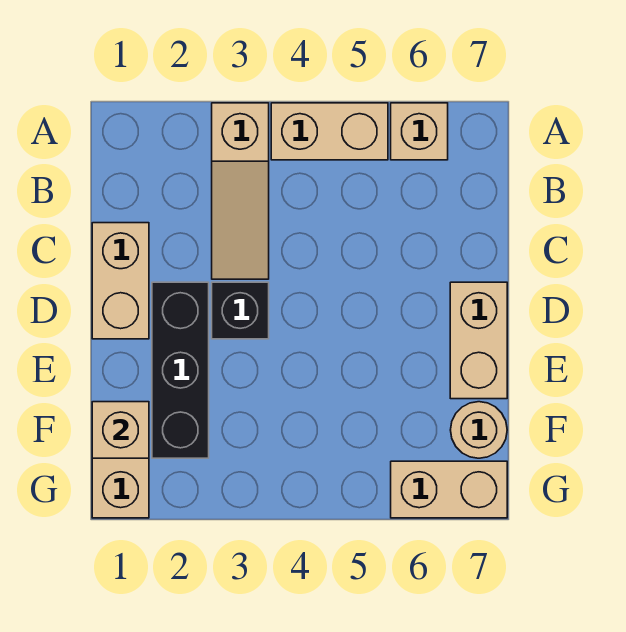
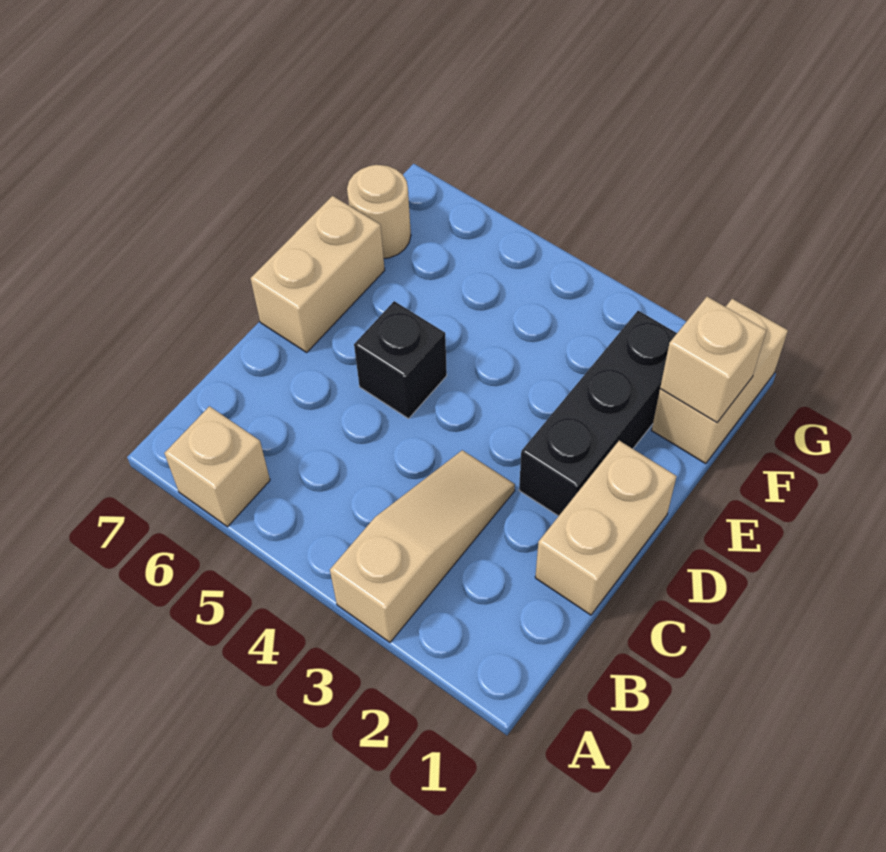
tan 1x2 brick [271,103,388,160] -> none
black 1x1 brick [212,282,269,339] -> black 1x1 brick moved to [354,301,447,419]
tan 1x2 brick [391,461,507,518] -> none

